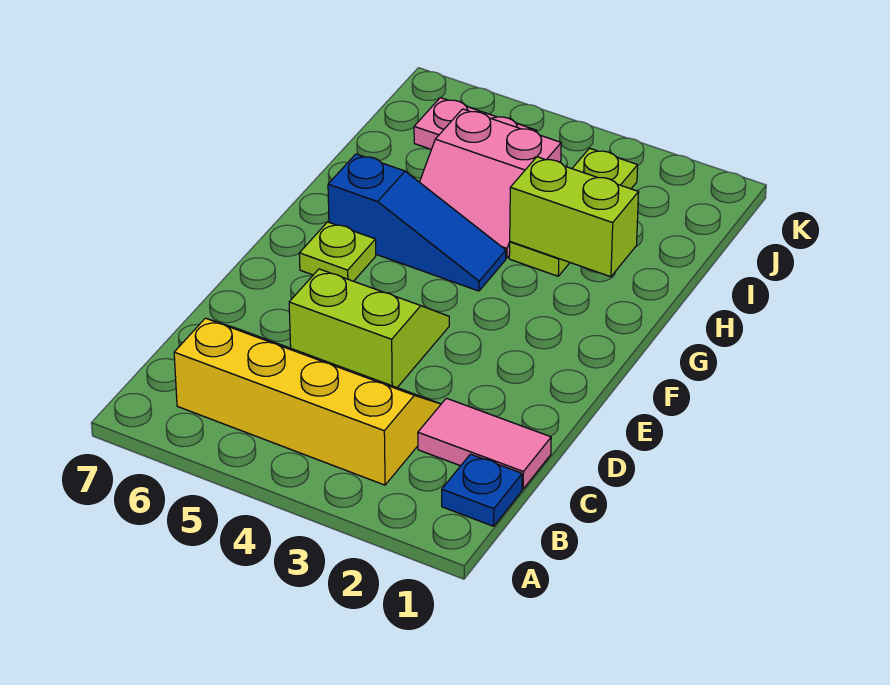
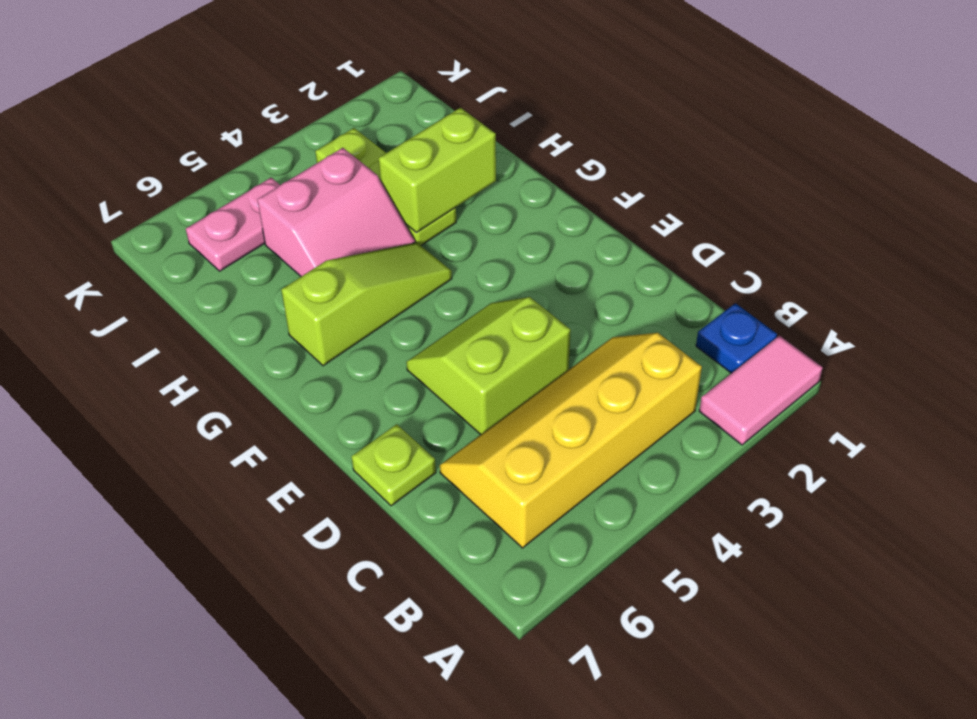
pink 1x2 tile [418,398,551,489] -> pink 1x2 tile moved to [699,336,823,445]
lime 1x1 plate [299,222,376,281] -> lime 1x1 plate moved to [352,424,436,506]
blue 1x3 slope [328,154,506,291] -> lime 1x3 slope [281,242,452,366]

